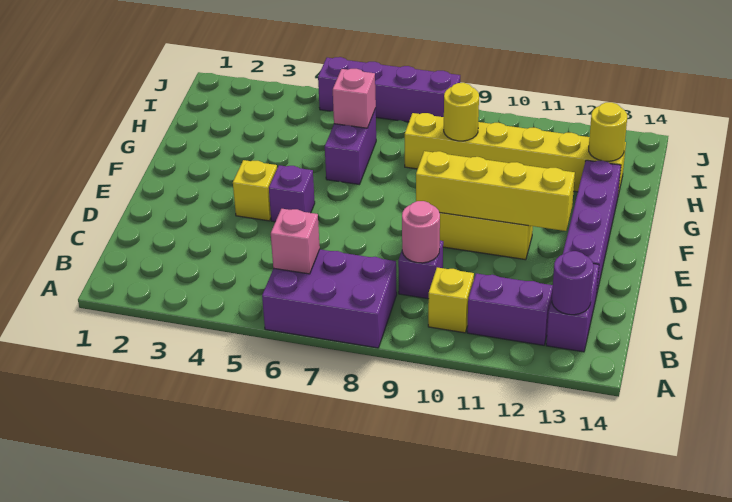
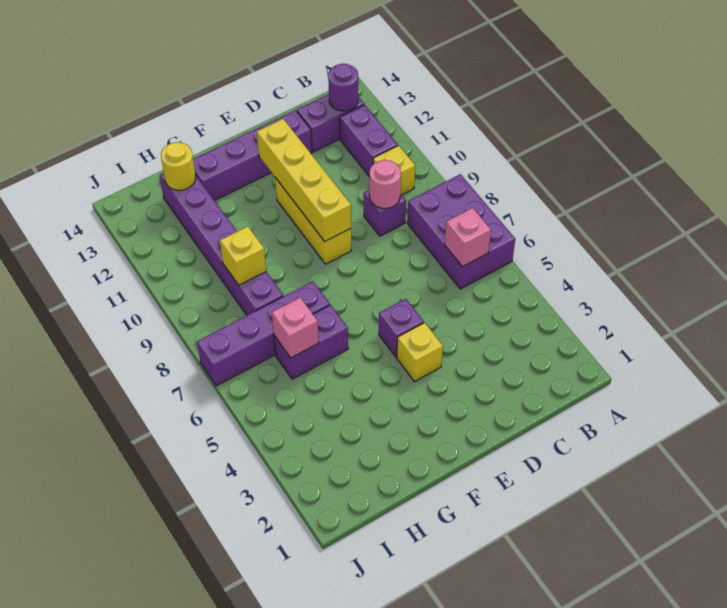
yellow 1x6 brick [405,113,626,195] -> purple 1x6 brick [160,173,284,315]
yellow 1x1 round brick [444,83,479,141] -> yellow 1x1 brick [220,226,266,285]
purple 1x4 brick [318,57,460,122] -> purple 1x4 brick turned to [197,282,330,386]

